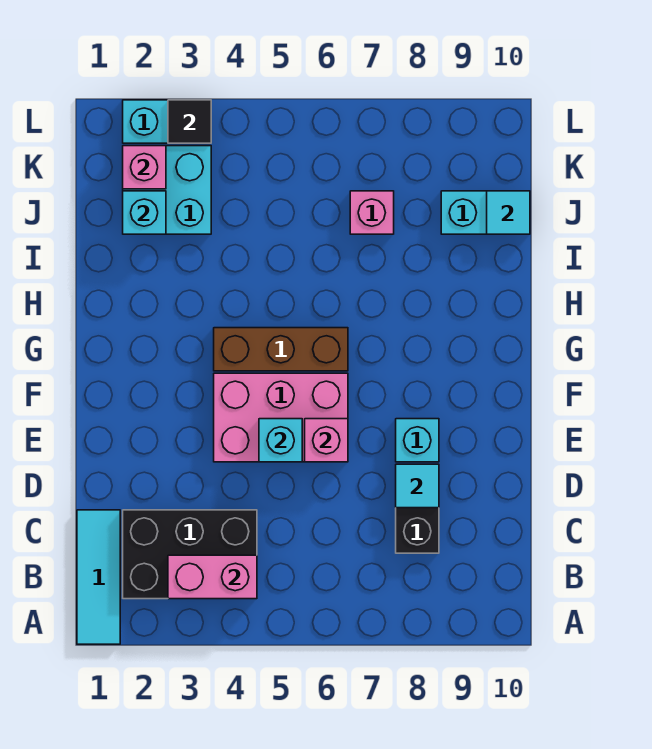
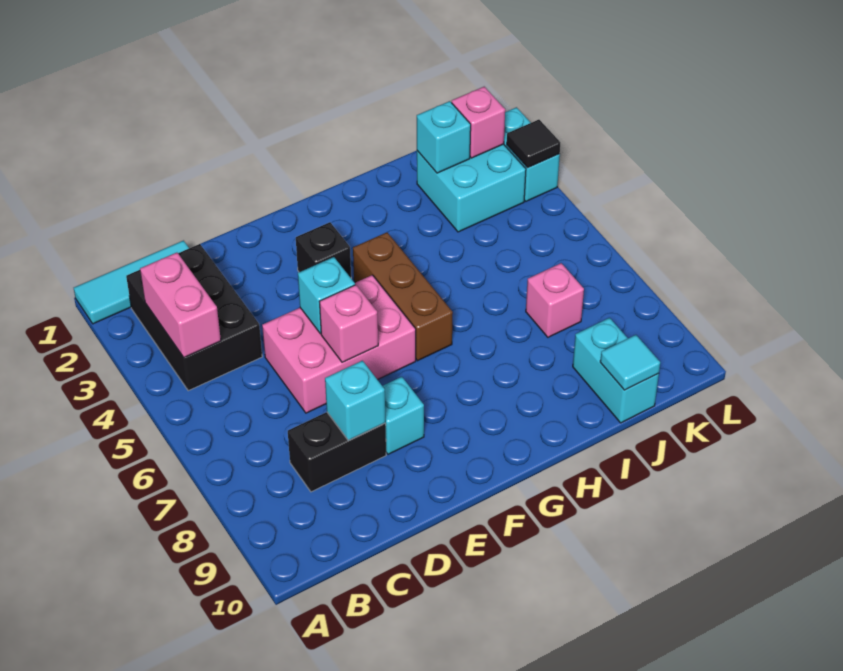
cyan 1x1 tile [396,464,439,508] -> cyan 1x1 brick [325,361,385,441]
pink 2x3 brick [214,373,348,462] -> pink 2x3 brick turned to [262,275,416,413]
none -> black 1x1 brick [296,222,351,278]

